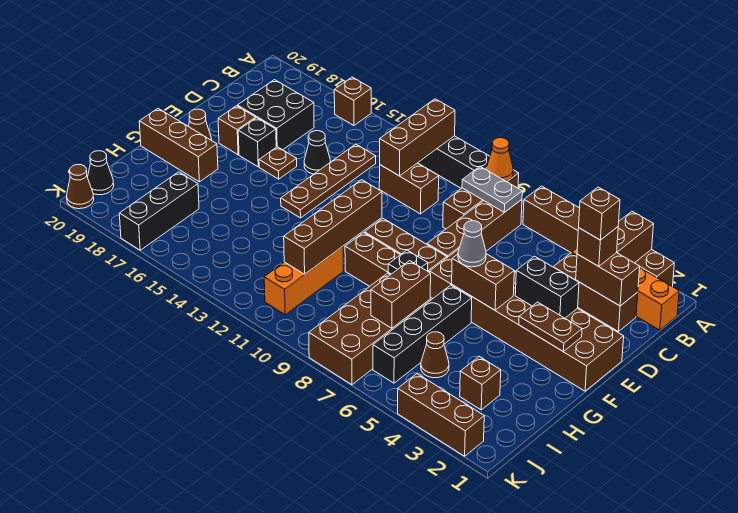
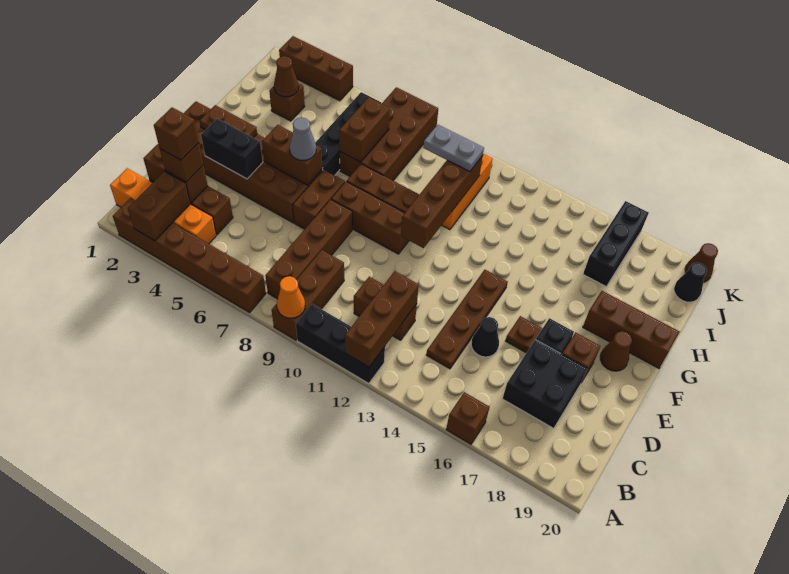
grey 1x2 plate [462,166,522,212] -> grey 1x2 plate moved to [423,125,484,172]
black 1x1 plate [388,250,428,274] -> none
brown 1x1 cone [421,332,449,378] -> brown 1x1 cone moved to [274,56,299,97]

